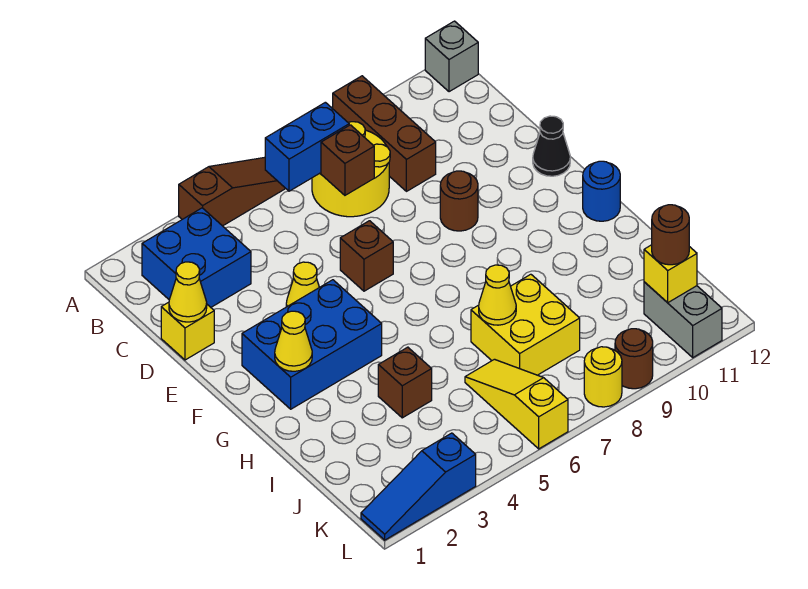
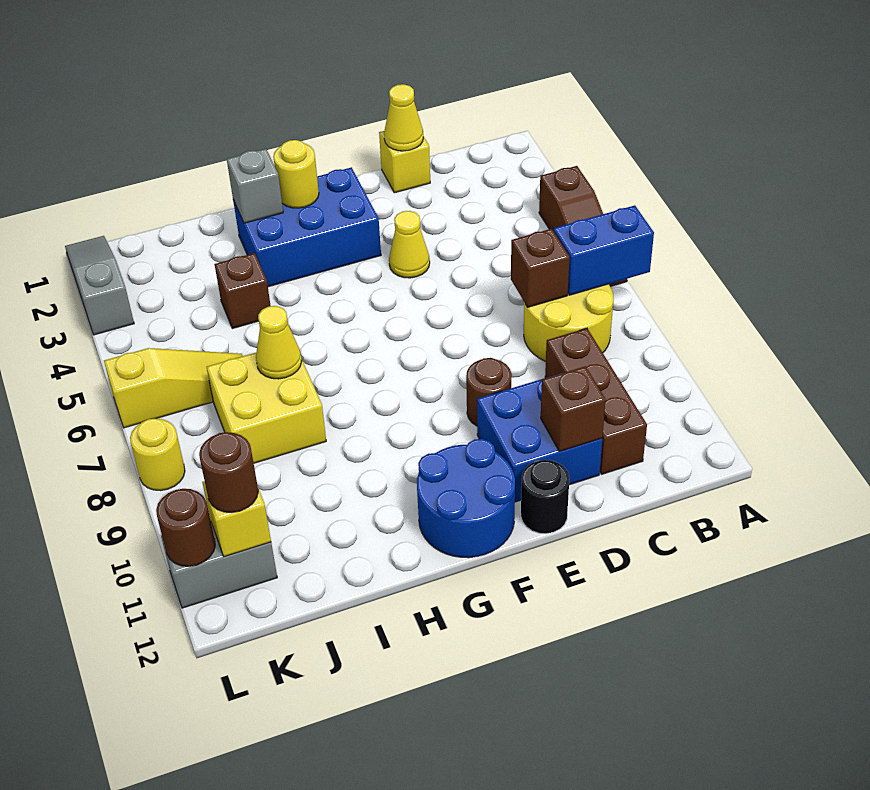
brown 1x3 brick [333,76,436,191] -> brown 1x3 brick turned to [545,328,647,474]
grey 1x1 brick [425,21,478,92] -> grey 1x1 brick moved to [227,149,283,223]
blue 2x2 brick [142,208,251,307] -> blue 2x2 brick moved to [477,373,602,502]
blue 1x2 brick [265,102,349,191] -> blue 1x2 brick turned to [554,205,654,295]
brown 1x1 brick [340,221,393,291] -> brown 1x1 brick moved to [541,366,606,451]
black 1x1 cone [533,116,570,176] -> black 1x1 round brick [521,460,570,534]
blue 2x3 brick [242,280,382,409] -> blue 2x3 brick turned to [233,167,381,287]
yellow 1x1 cone [275,311,312,371] -> yellow 1x1 round brick [273,140,319,208]
blue 1x1 round brick [583,161,620,221] -> blue 2x2 round brick [417,439,515,558]
blue 1x3 slope [361,433,476,540] -> grey 1x3 slope [65,236,134,335]
brown 1x1 round brick [615,329,653,389] -> brown 1x1 round brick moved to [156,489,215,566]

